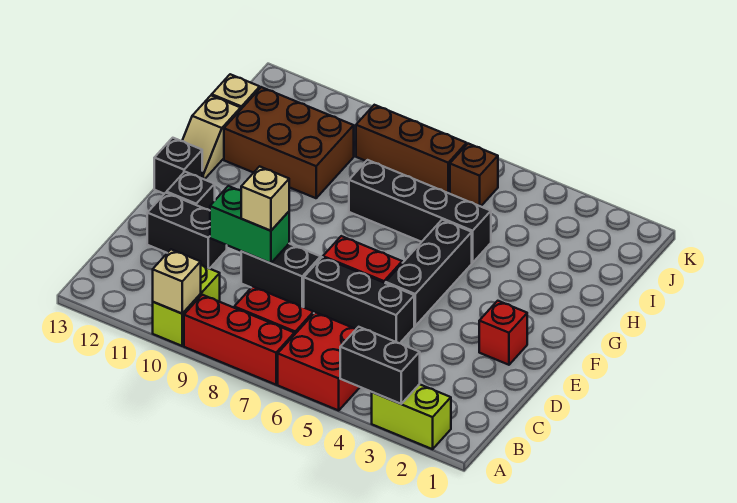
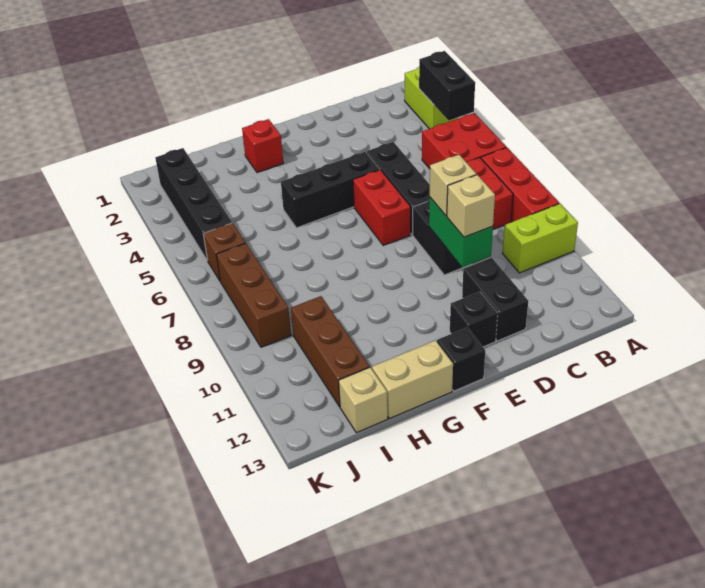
tan 1x1 brick [153,249,201,314] -> tan 1x1 brick moved to [447,175,495,237]
red 1x1 brick [479,301,527,365] -> red 1x1 brick moved to [242,119,283,173]
tan 1x2 slope [182,95,241,180] -> tan 1x2 brick [372,341,453,419]
black 1x4 brick [349,160,491,263] -> black 1x4 brick moved to [155,148,232,261]
brown 2x3 brick [224,87,354,198] -> brown 1x3 brick [291,296,370,407]

